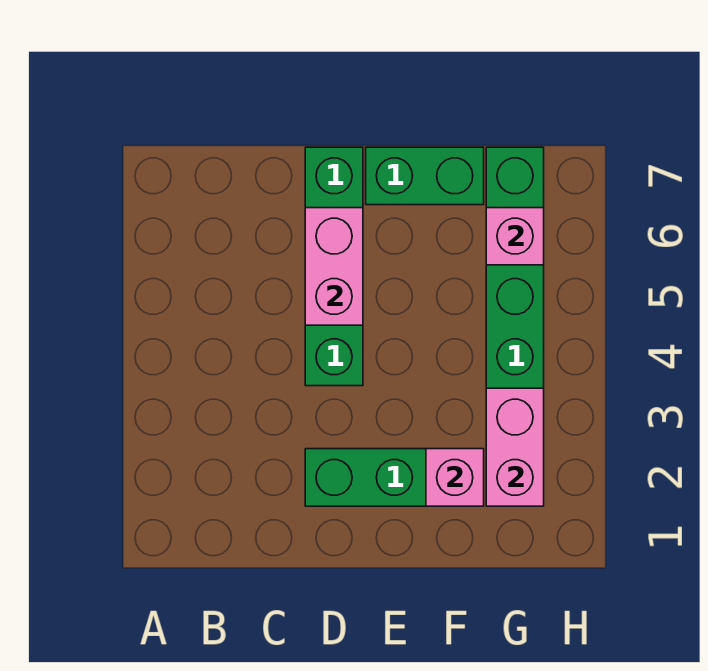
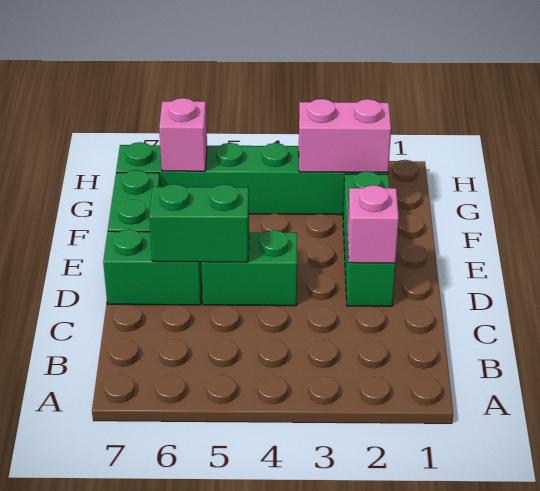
pink 1x2 brick [305,208,363,325] -> green 1x2 brick [149,184,249,262]
pink 1x1 brick [426,449,484,506] -> pink 1x1 brick moved to [347,185,399,263]

